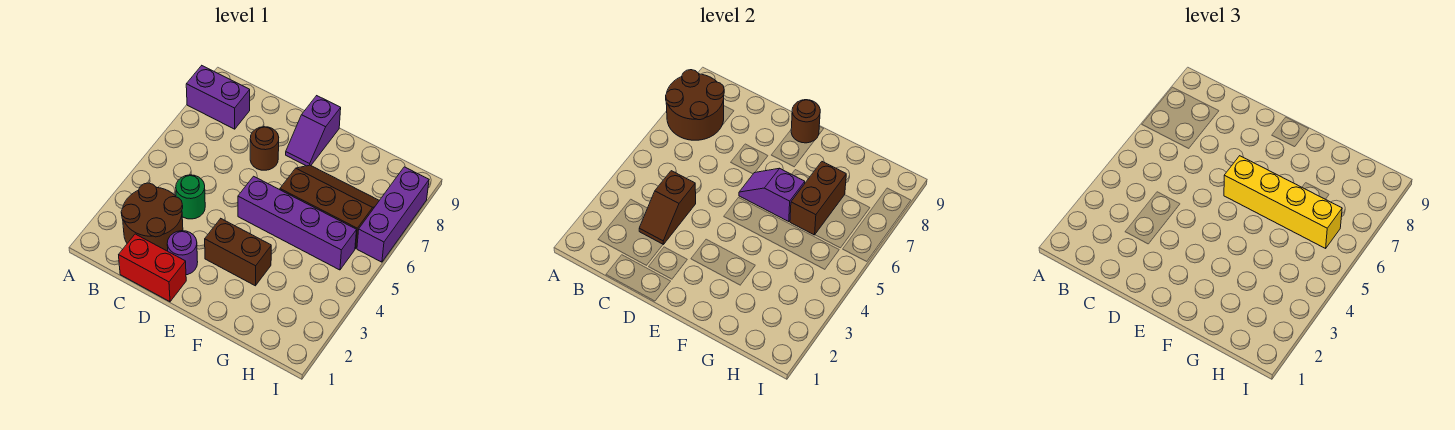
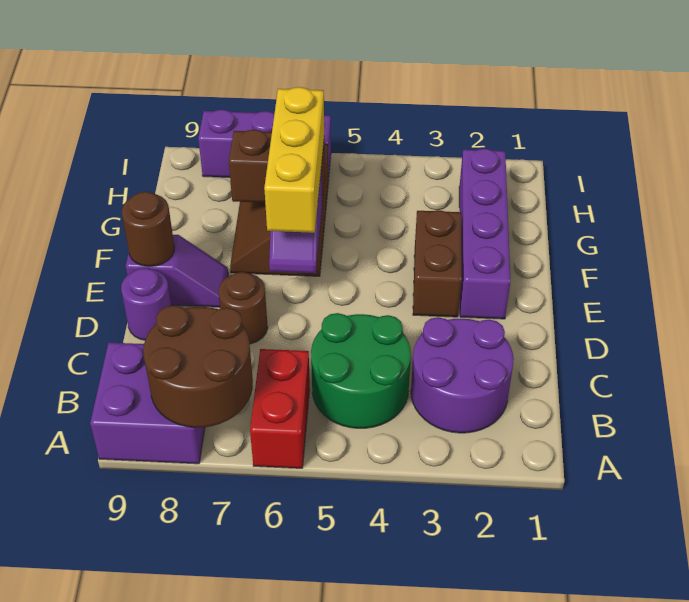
purple 1x2 brick [186,66,250,129] -> purple 2x2 brick [90,343,205,464]
brown 2x2 round brick [121,183,183,251] -> purple 2x2 round brick [411,317,514,433]
red 1x2 brick [119,234,186,302] -> red 1x2 brick moved to [250,349,310,468]
brown 1x2 slope [639,171,696,244] -> none
green 1x1 round brick [176,175,205,219] -> green 2x2 round brick [311,313,411,428]
purple 1x1 round brick [167,231,198,275] -> purple 1x1 round brick moved to [121,268,171,340]
purple 1x4 brick [238,176,357,270] -> purple 1x4 brick moved to [459,149,510,319]
yellow 1x4 brick [1224,156,1342,248] -> yellow 1x3 brick [264,87,324,233]

